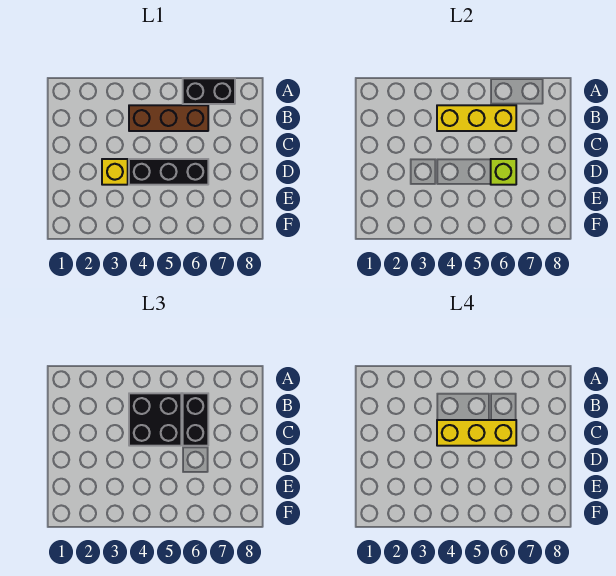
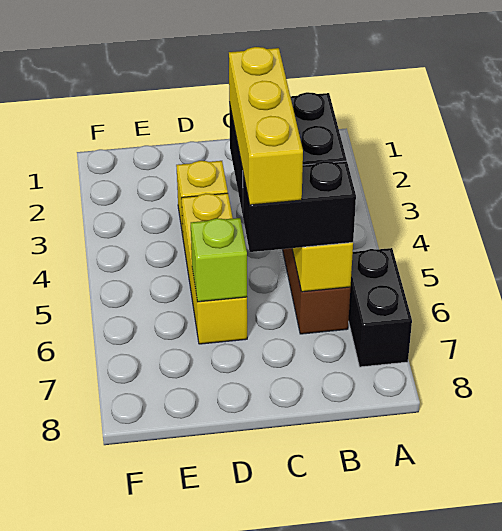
black 1x3 brick [129,159,208,185] -> yellow 1x3 brick [181,193,247,344]

